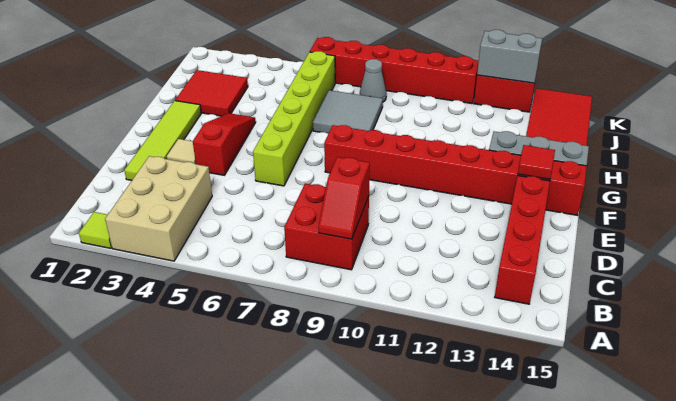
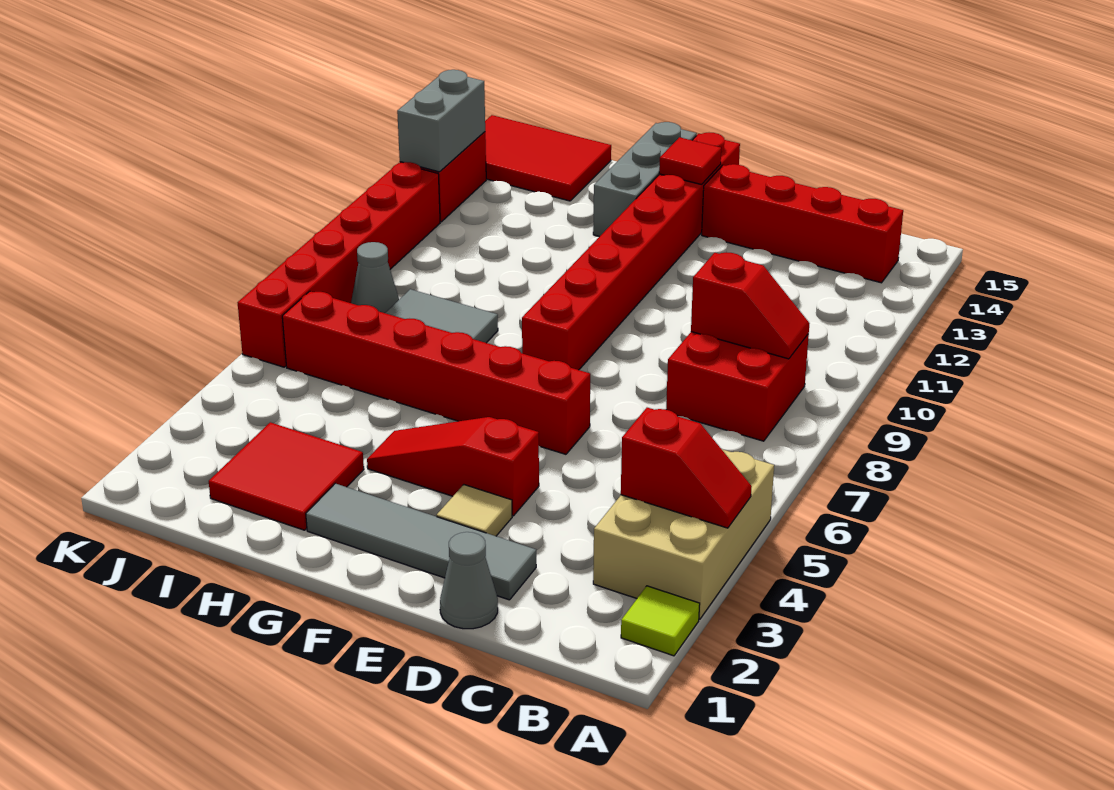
tan 2x3 brick [105,156,212,261] -> tan 2x3 brick turned to [593,449,774,619]
none -> red 1x2 slope [621,408,752,528]
none -> grey 1x1 cone [440,532,498,629]
lime 1x4 tile [124,101,201,180] -> grey 1x4 tile [306,483,536,600]
lime 1x6 brick [253,51,335,186] -> red 1x6 brick [282,291,590,454]

